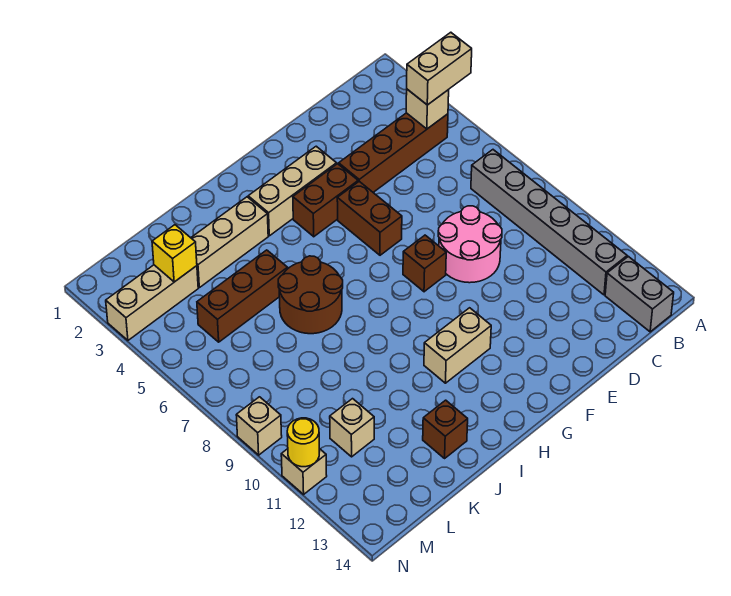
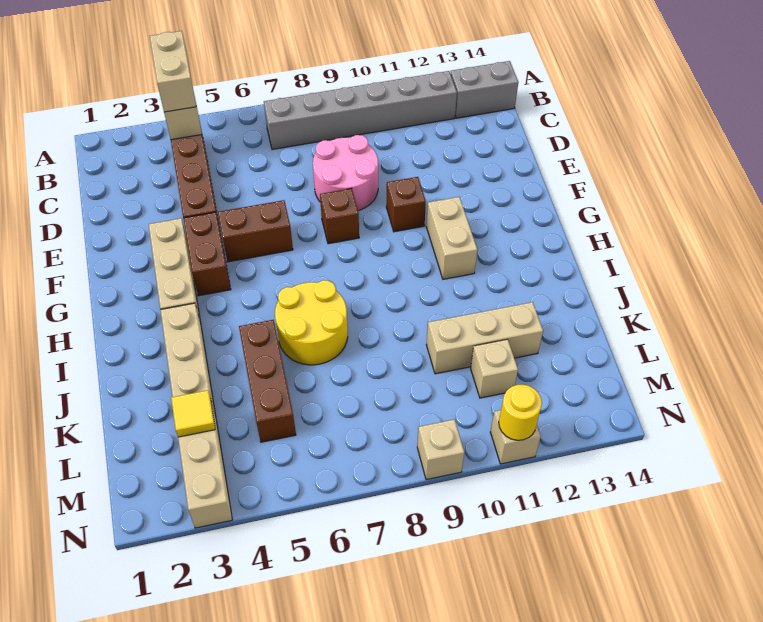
brown 2x2 round brick [278,256,343,334] -> yellow 2x2 round brick [275,280,348,365]
brown 1x1 brick [423,400,468,458] -> brown 1x1 brick moved to [386,177,426,232]
none -> tan 1x3 brick [426,302,543,374]
yellow 1x1 brick [152,225,197,282] -> yellow 1x1 tile [171,390,215,437]

